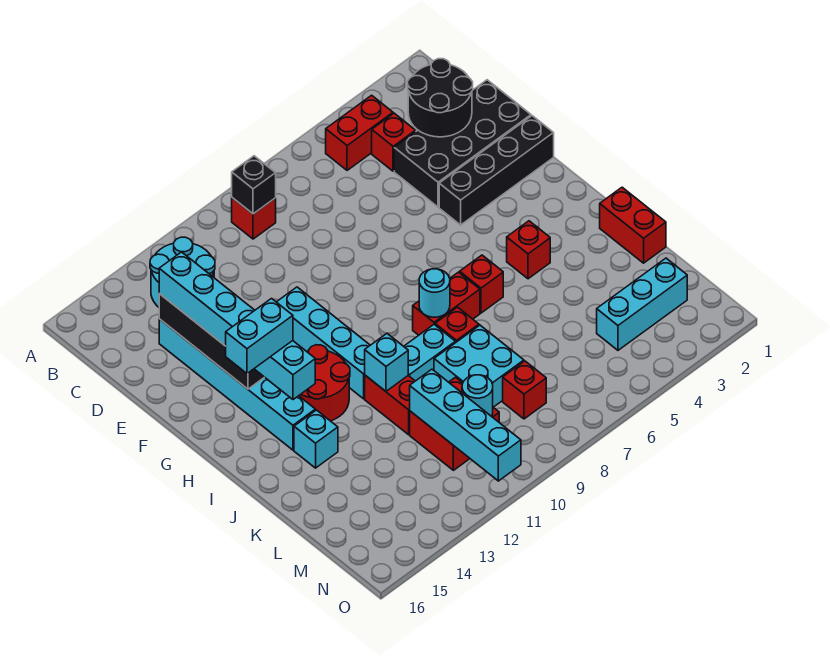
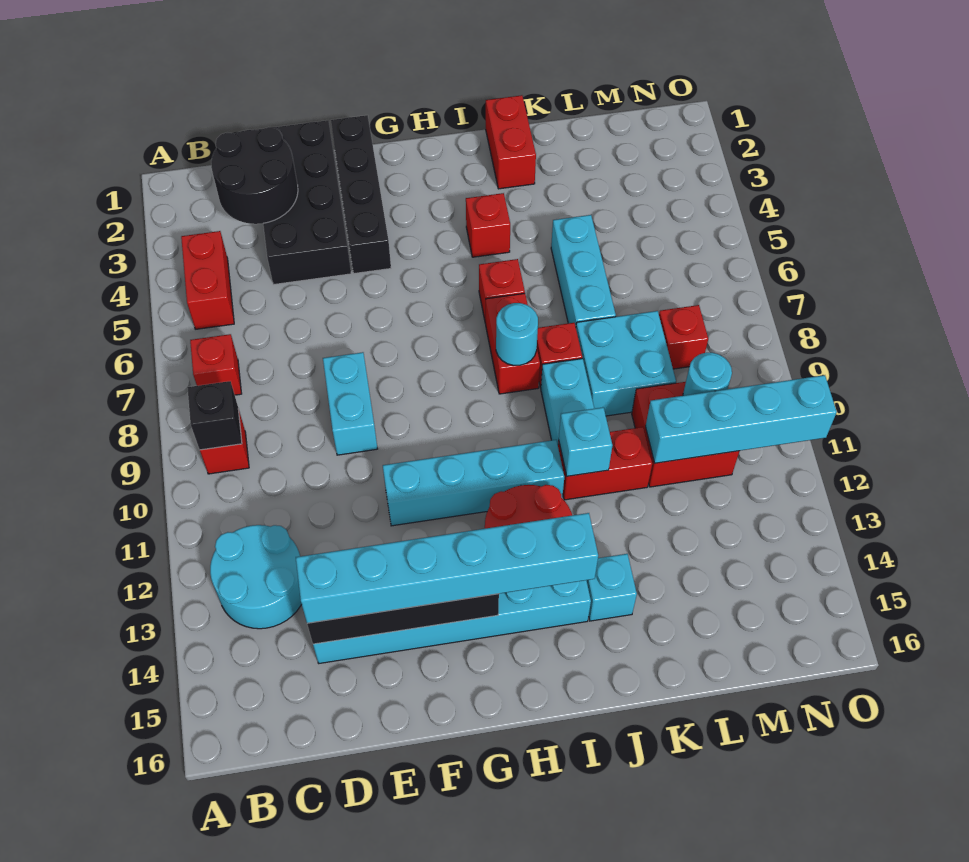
red 1x1 brick [372,113,416,171] -> red 1x1 brick moved to [190,334,242,395]
cyan 1x2 brick [226,299,293,373] -> cyan 1x2 brick moved to [323,352,377,455]
red 1x2 brick [600,187,666,263] -> red 1x2 brick turned to [486,95,536,189]
cyan 1x3 brick [597,258,687,350] -> cyan 1x3 brick moved to [551,215,616,326]

